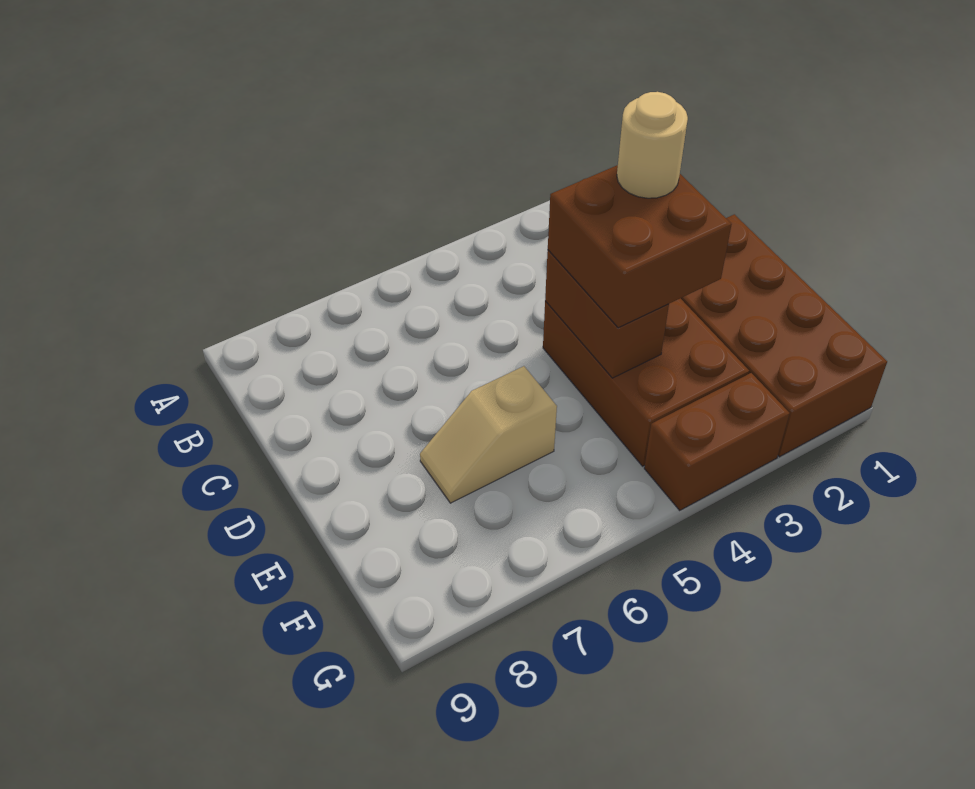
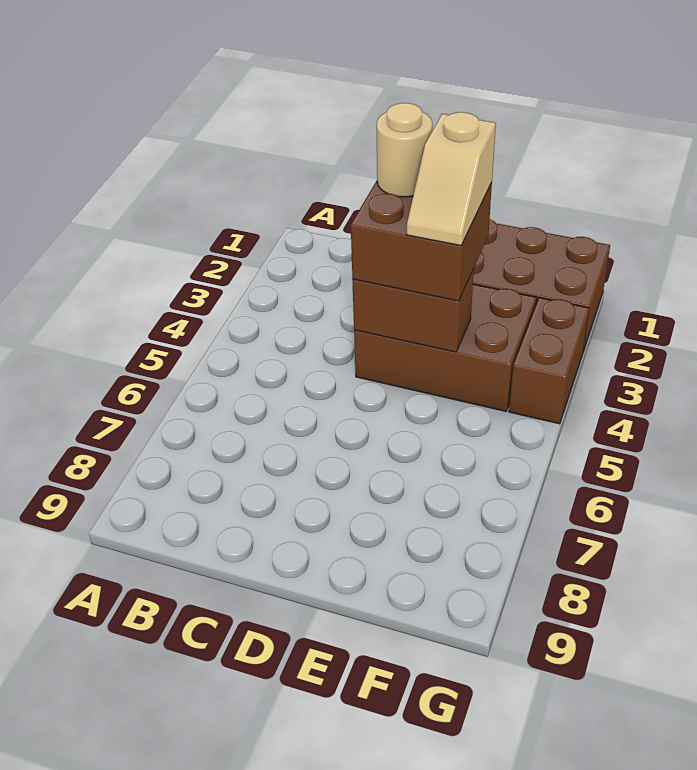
tan 1x2 slope [420,366,557,503] -> tan 1x2 slope moved to [407,112,496,246]

